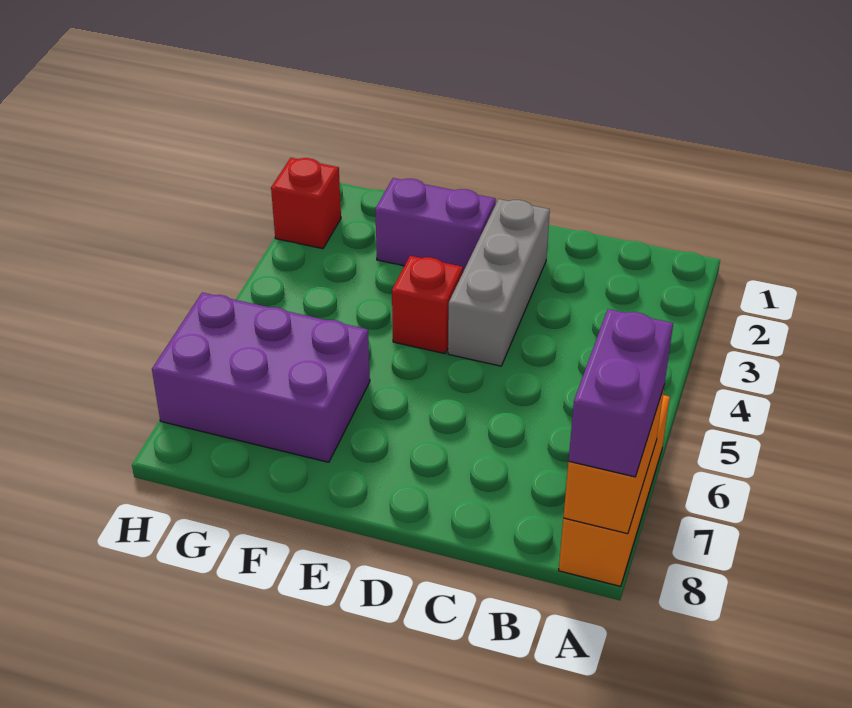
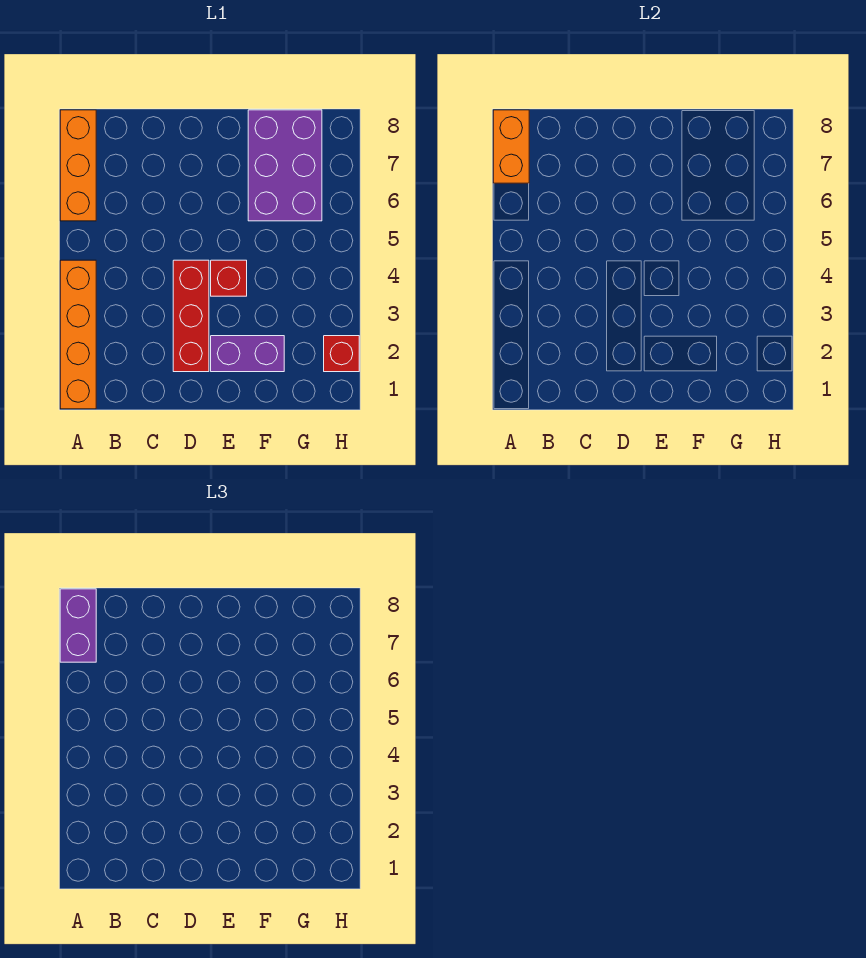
none -> orange 1x4 brick [60,260,96,409]
grey 1x3 brick [448,199,550,366] -> red 1x3 brick [173,260,209,372]
purple 2x3 brick [152,293,370,462] -> purple 2x3 brick turned to [248,110,322,221]

